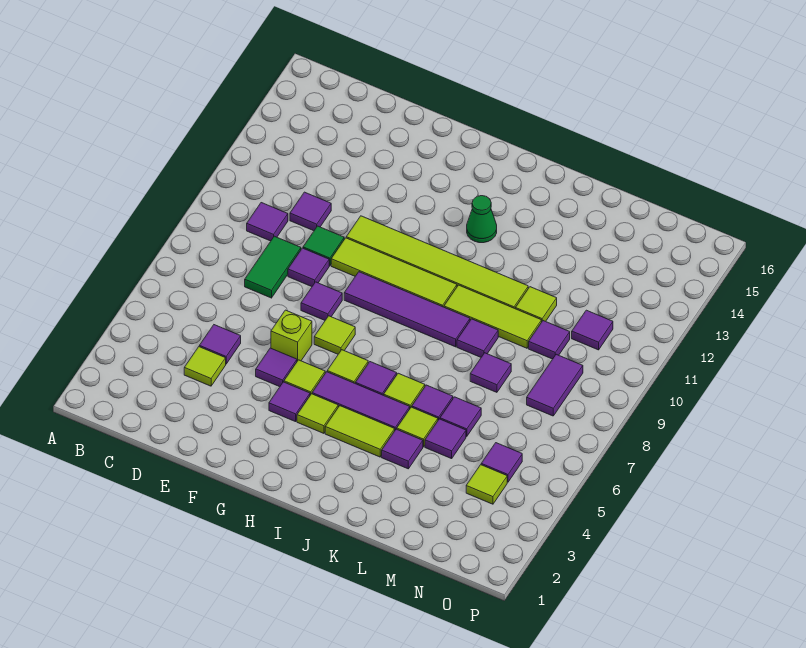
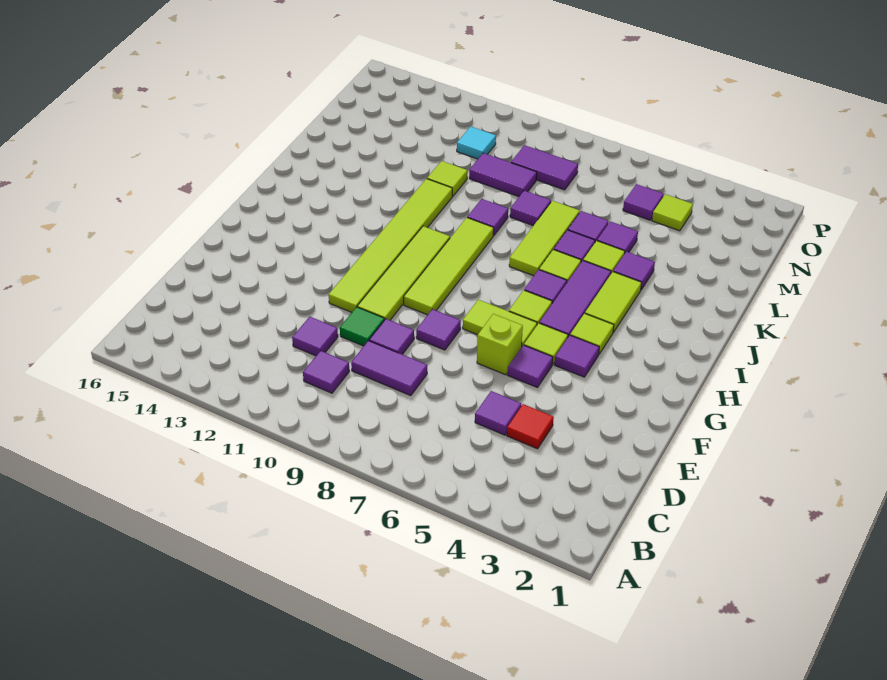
lime 1x1 tile [184,347,226,386] -> red 1x1 tile [507,404,554,449]
green 1x2 tile [245,236,301,298] -> purple 1x2 tile [351,341,427,396]
lime 1x1 tile [314,316,355,354] -> lime 1x2 tile [463,300,537,346]
purple 1x4 tile [344,272,470,347] -> lime 1x4 tile [404,218,494,315]
green 1x1 cone [467,196,497,243] -> none
lime 1x3 tile [444,285,542,348] -> lime 1x3 tile moved to [509,201,580,276]
purple 1x1 tile [529,321,570,359] -> purple 1x2 tile [469,153,537,197]
purple 1x1 tile [572,310,613,350] -> cyan 1x1 tile [457,127,496,159]

